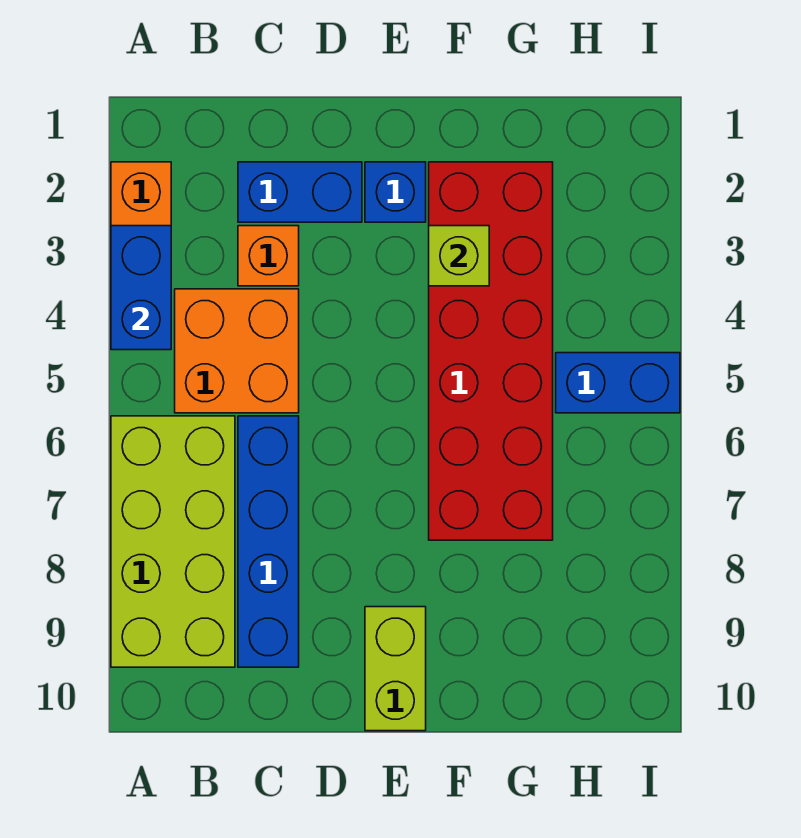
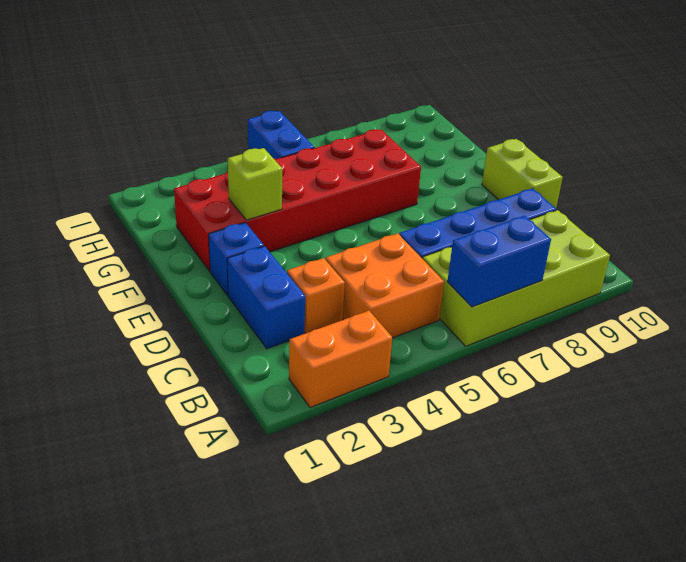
blue 1x2 brick [111,226,171,350] -> blue 1x2 brick moved to [447,216,551,307]
lime 1x2 brick [365,607,426,731] -> lime 1x2 brick turned to [482,139,563,208]

